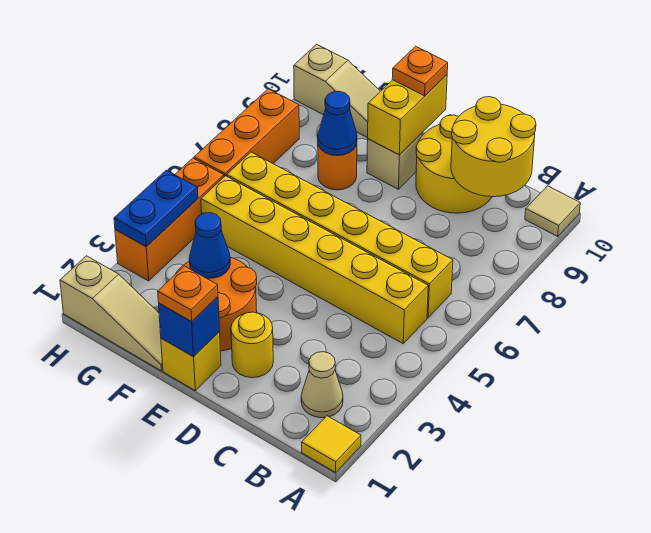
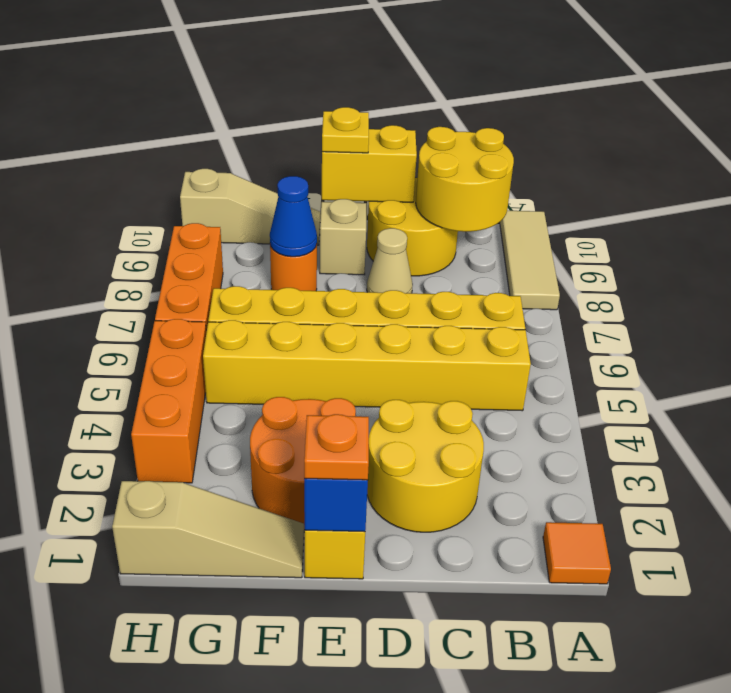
yellow 1x1 tile [302,416,361,472] -> orange 1x1 tile [543,522,611,584]
tan 1x1 tile [525,186,580,236] -> tan 1x3 tile [500,211,560,310]
tan 1x1 cone [301,352,343,418] -> tan 1x1 cone moved to [367,228,413,293]
yellow 1x1 round brick [231,312,273,378] -> yellow 2x2 round brick [367,400,484,532]
yellow 1x2 brick [368,75,447,155] -> yellow 1x2 brick turned to [322,125,417,202]
orange 1x1 plate [392,46,448,96] -> yellow 1x1 plate [322,107,369,153]
blue 1x1 cone [189,213,230,278] -> none
blue 1x2 plate [114,170,198,247] -> none

